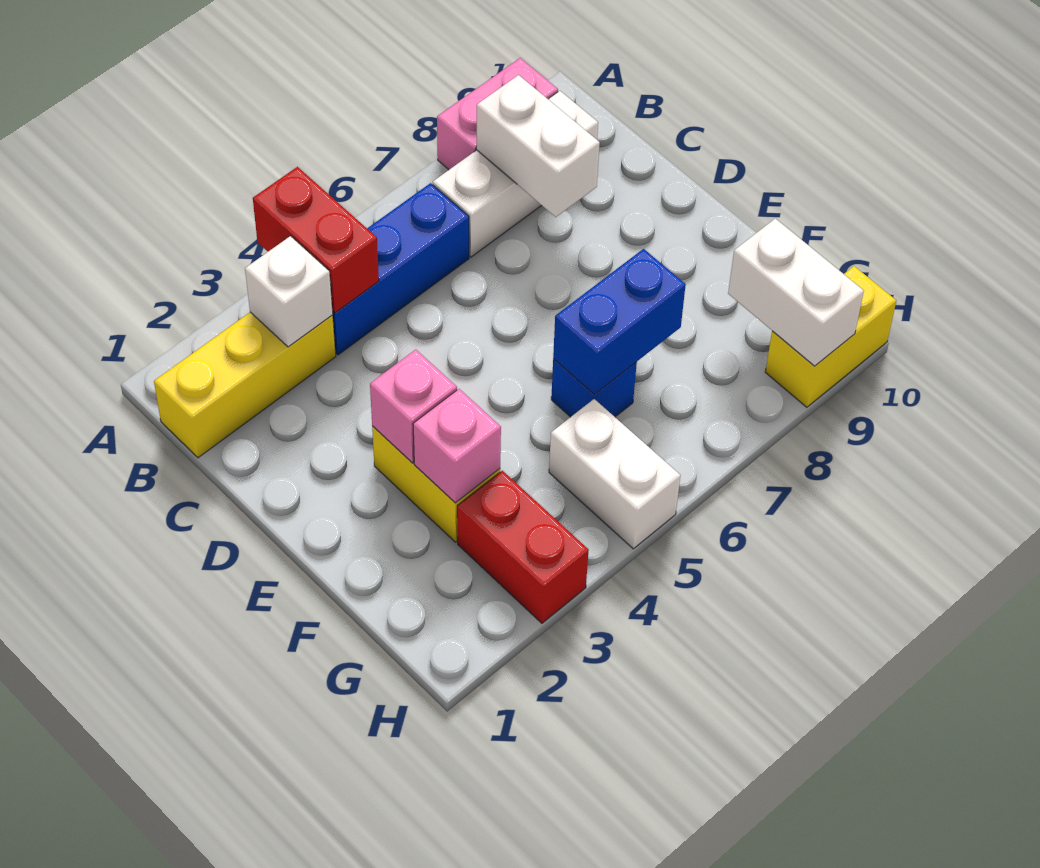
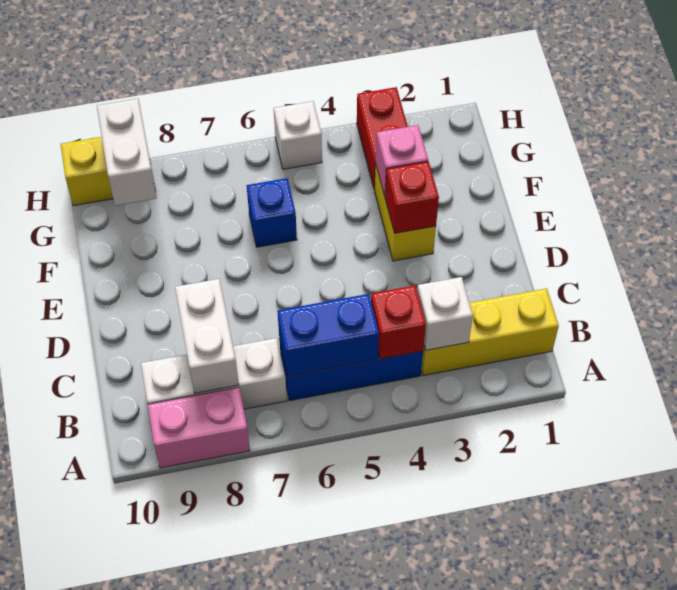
red 1x2 brick [253,167,379,313] -> red 1x1 brick [371,285,426,359]
pink 1x1 brick [370,350,457,463] -> red 1x1 brick [385,162,439,233]
blue 1x2 brick [553,249,686,395] -> blue 1x2 brick moved to [277,294,379,376]
white 1x2 brick [549,399,681,549] -> white 1x1 brick [274,101,322,169]

